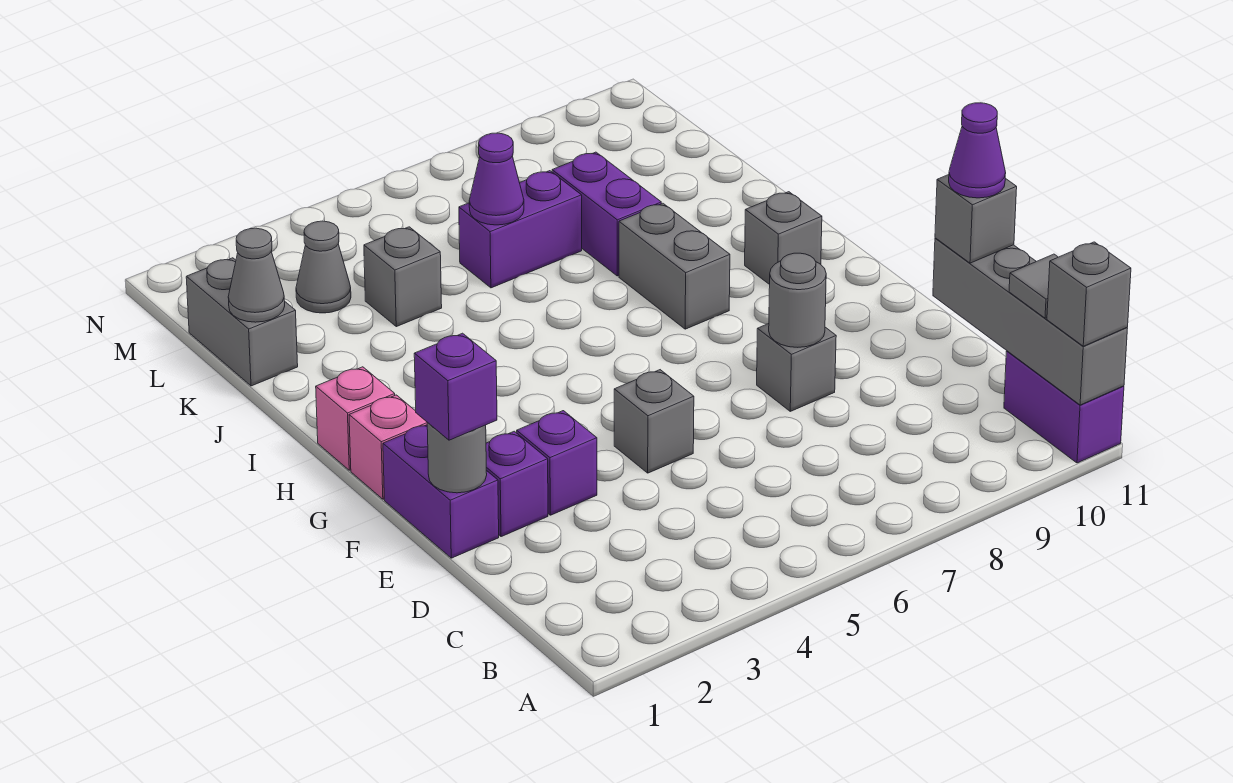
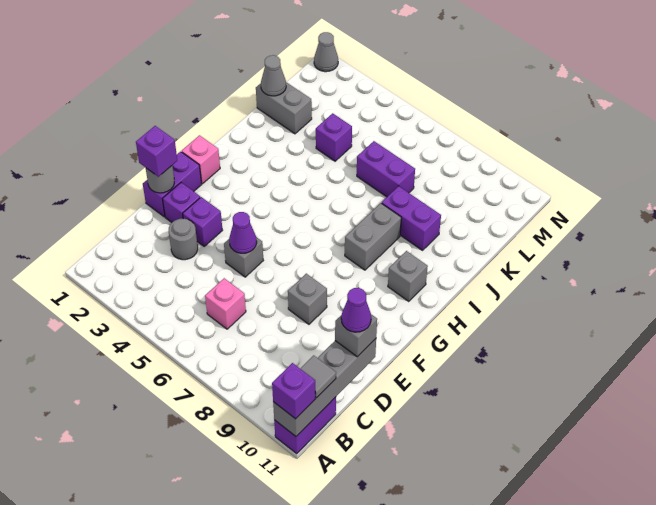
grey 1x1 brick [1047,242,1131,346] -> purple 1x1 brick [272,363,315,419]
grey 1x1 round brick [769,253,826,347] -> grey 1x1 round brick moved to [169,219,198,260]
pink 1x1 brick [316,367,395,470] -> pink 1x1 brick moved to [205,278,246,329]
purple 1x2 brick [552,152,661,276] -> purple 1x2 brick turned to [382,186,441,250]
grey 1x2 brick [186,258,298,386] -> grey 1x2 brick turned to [256,82,312,134]
grey 1x1 brick [364,227,442,327] -> purple 1x1 brick [316,113,352,161]
purple 1x1 cone [469,133,524,225] -> purple 1x1 cone moved to [229,212,257,253]
grey 1x1 cone [296,221,351,313] -> grey 1x1 cone moved to [314,32,338,72]

